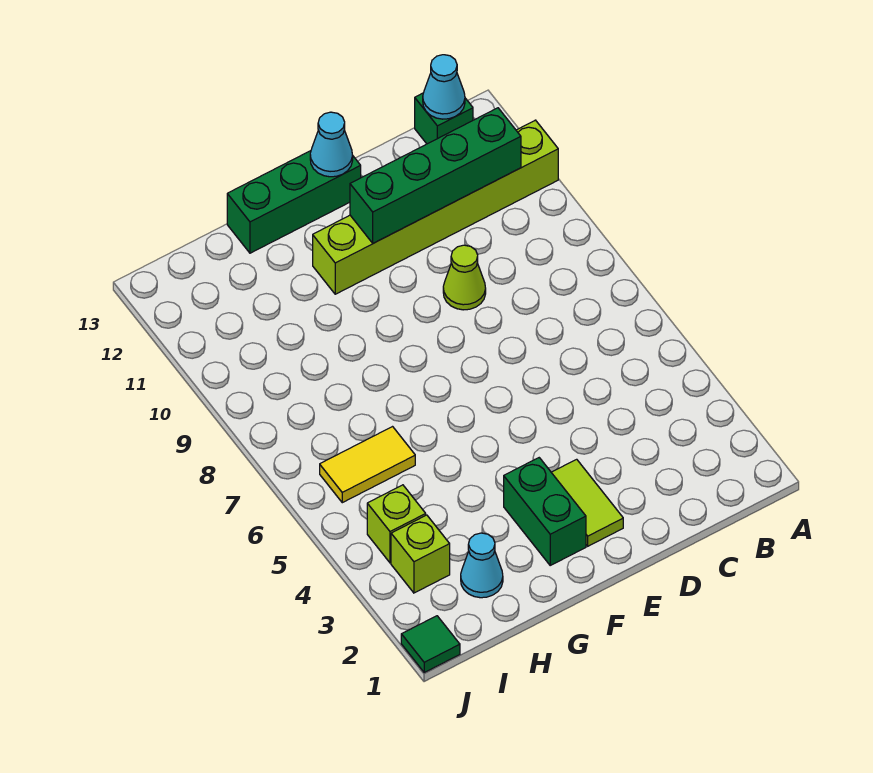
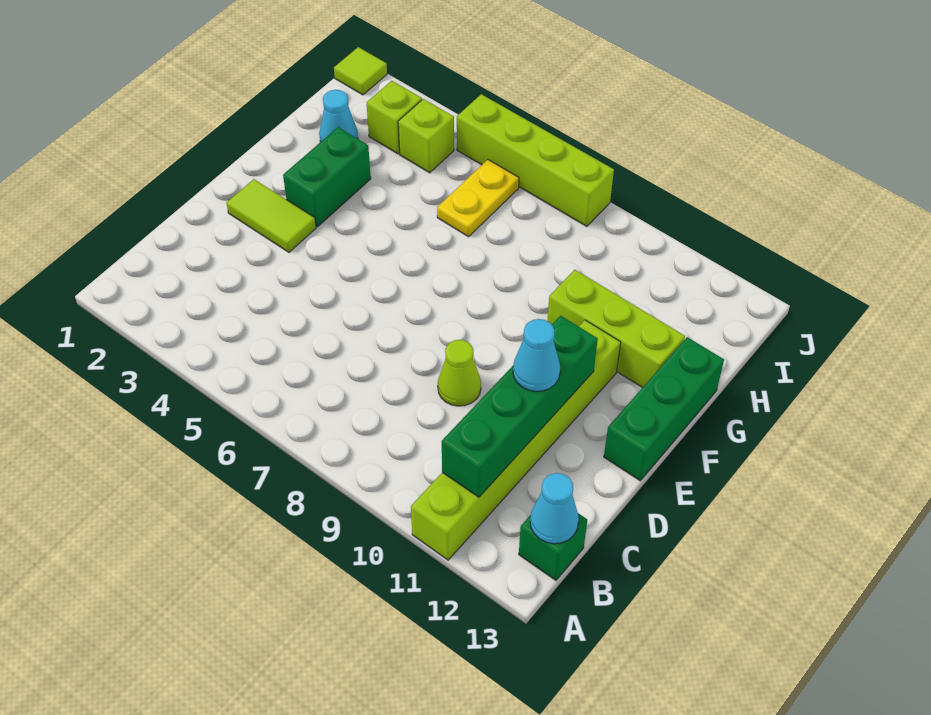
cyan 1x1 cone [310,112,353,177] -> cyan 1x1 cone moved to [513,319,560,391]
green 1x2 brick [504,458,586,565] -> green 1x2 brick turned to [283,127,371,227]
none -> lime 1x3 brick [547,270,685,388]
yellow 1x2 tile [320,427,415,503] -> yellow 1x2 plate [437,160,519,237]
green 1x1 tile [401,616,460,672] -> lime 1x1 tile [334,47,387,95]
none -> lime 1x4 brick [457,94,614,226]

